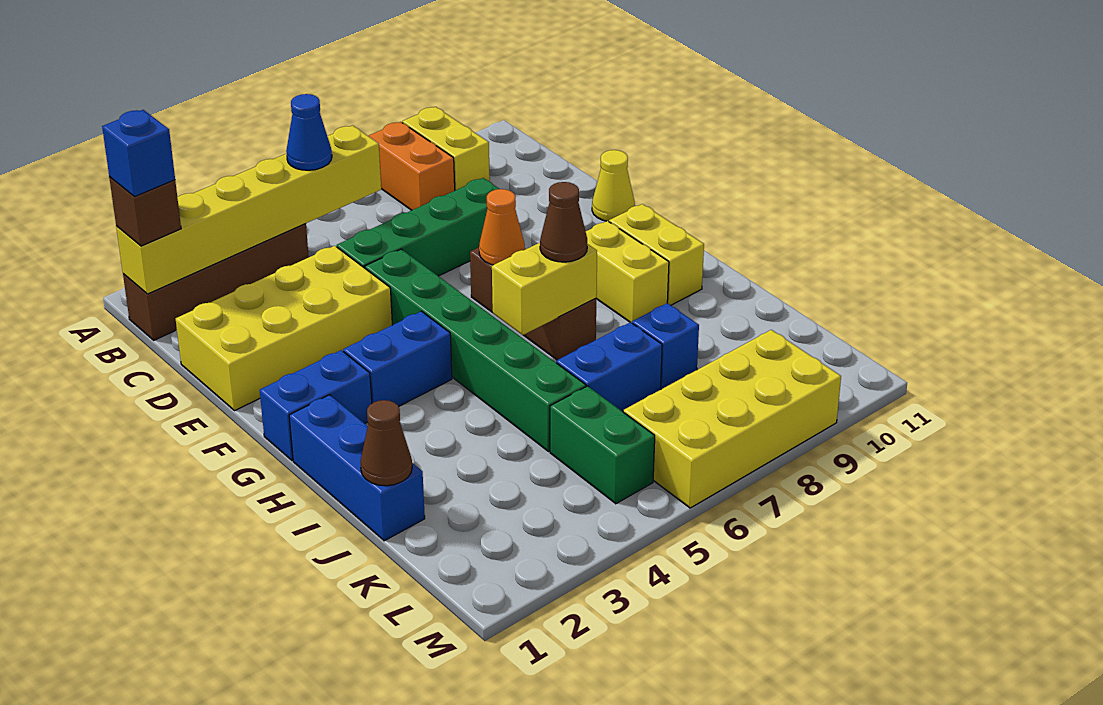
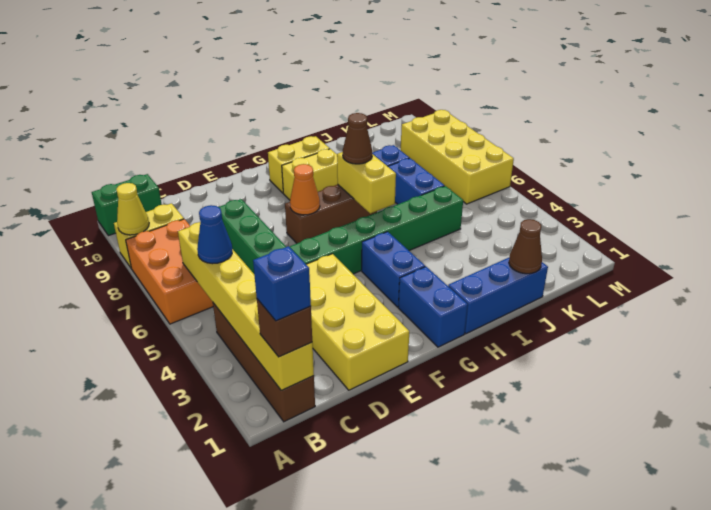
orange 1x2 brick [369,122,455,210] -> orange 2x3 brick [126,219,213,324]
yellow 1x1 cone [592,150,635,221] -> yellow 1x1 cone moved to [116,183,149,235]
green 1x2 brick [550,386,655,504] -> green 1x2 brick moved to [92,174,162,236]

